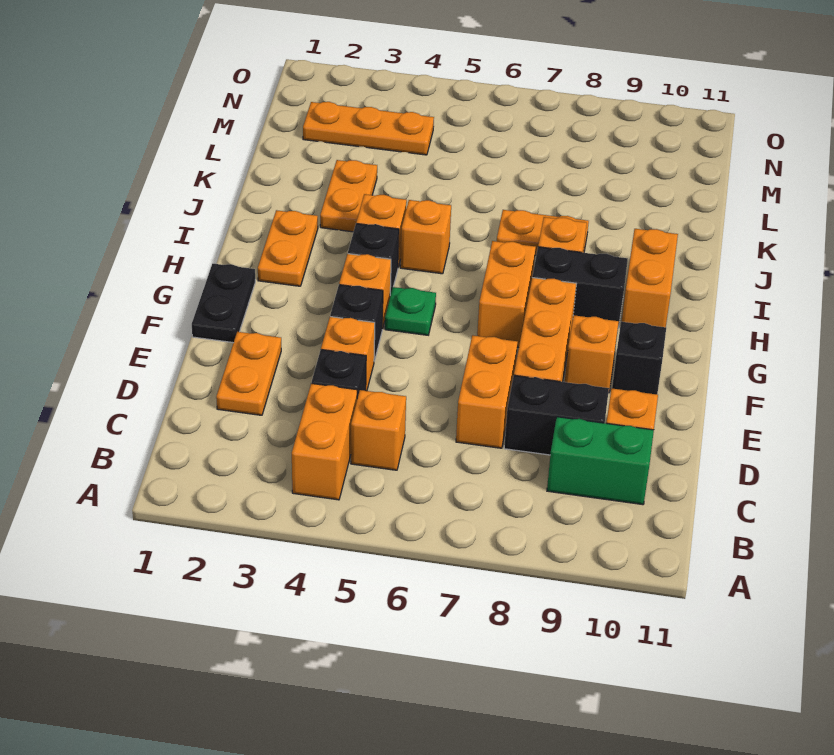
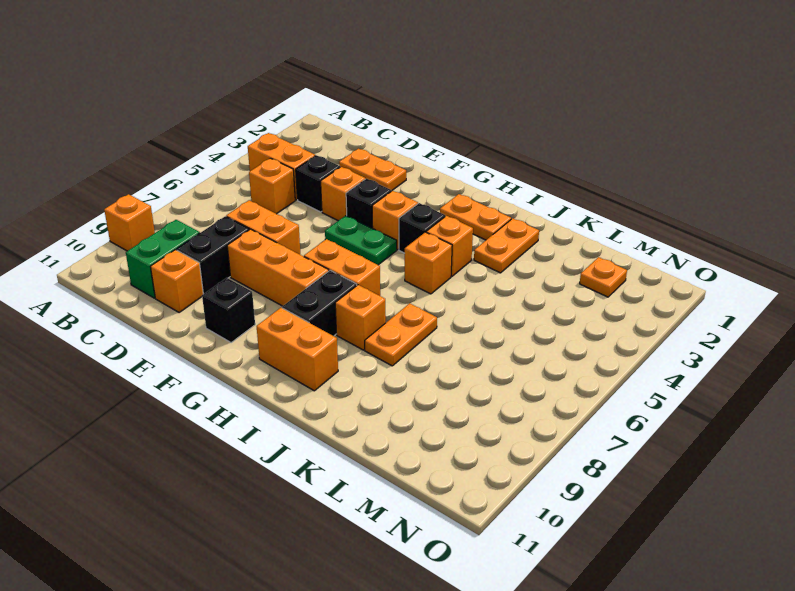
black 1x2 plate [192,264,255,343] -> none
orange 1x1 brick [565,315,619,393] -> orange 1x1 brick moved to [104,194,155,251]
green 1x1 plate [385,287,436,335] -> green 1x2 plate [325,216,397,265]
orange 1x2 plate [320,160,377,232] -> orange 1x2 plate turned to [474,218,539,273]
orange 1x3 plate [303,102,434,155] -> orange 1x1 plate [580,257,627,297]

